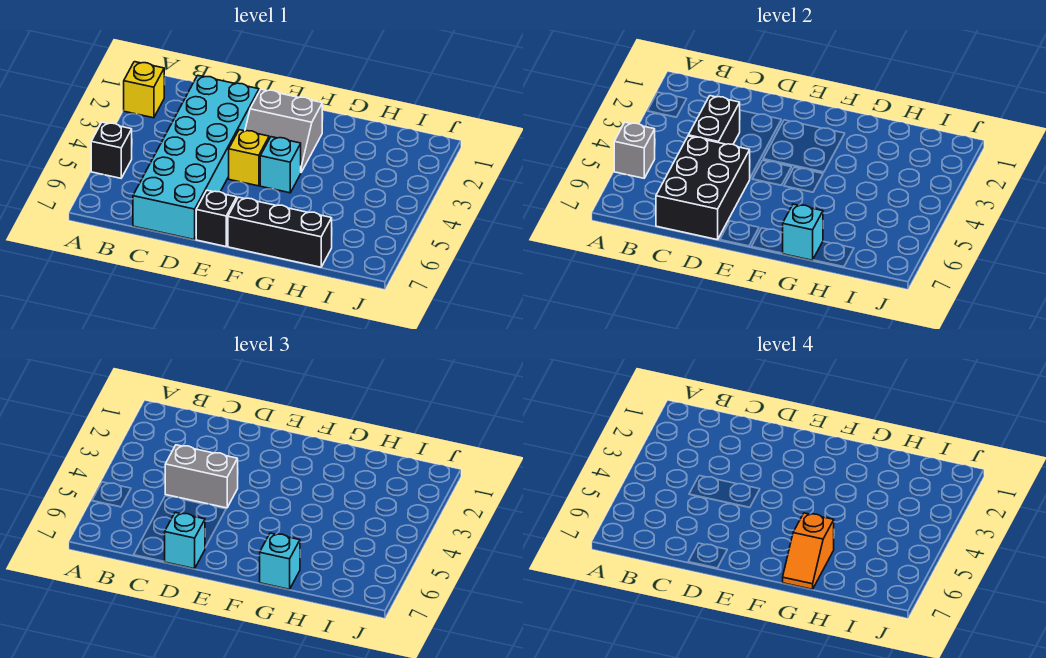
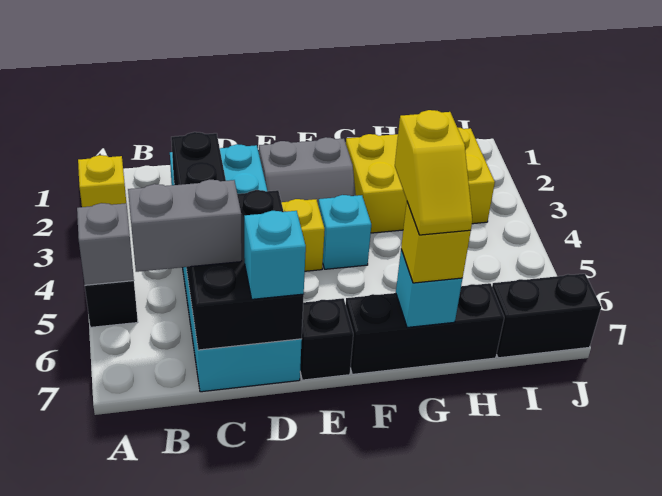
grey 1x2 brick [165,445,238,508] -> grey 1x2 brick moved to [128,179,242,272]
none -> yellow 2x3 brick [346,128,495,233]
orange 1x2 slope [783,513,834,589] -> yellow 1x2 slope [395,110,472,235]
cyan 1x1 brick [260,533,300,589] -> yellow 1x1 brick [401,202,471,283]
none -> black 1x2 brick [492,274,601,358]

